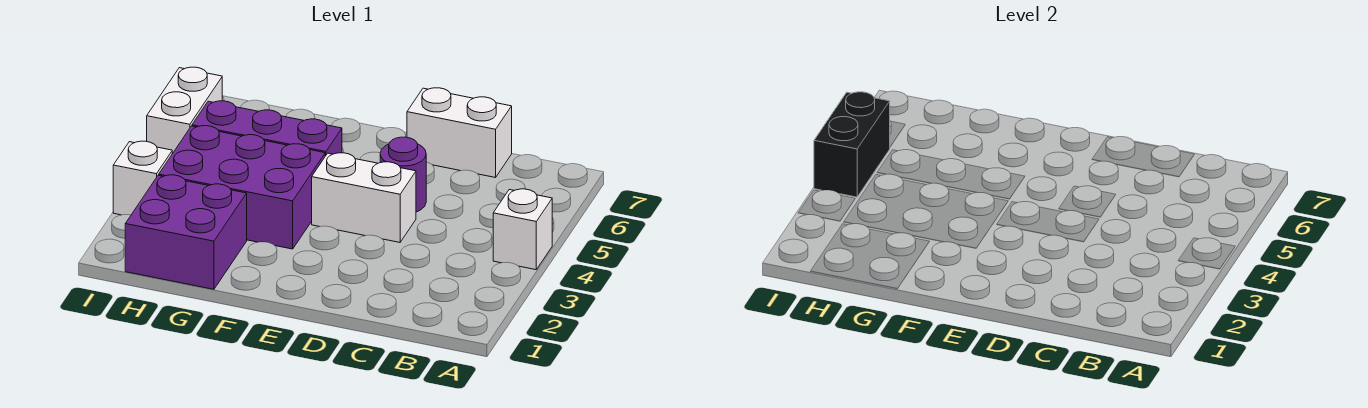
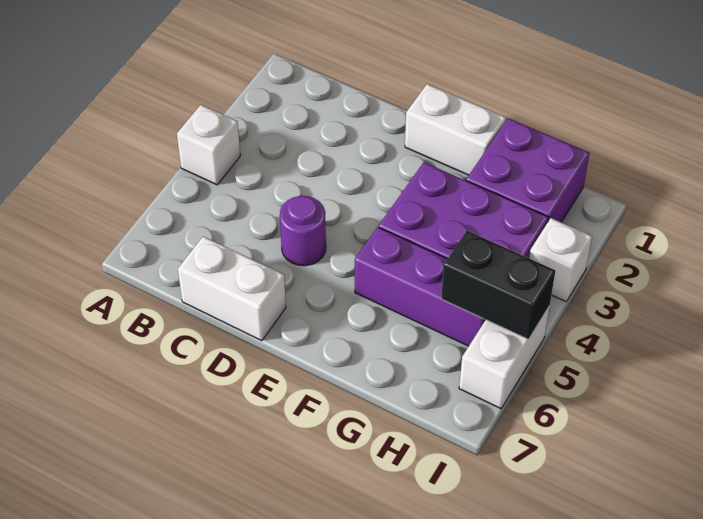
white 1x2 brick [312,153,416,242] -> white 1x2 brick moved to [405,84,506,175]
black 1x2 brick [814,92,890,197] -> black 1x2 brick turned to [441,231,555,339]

